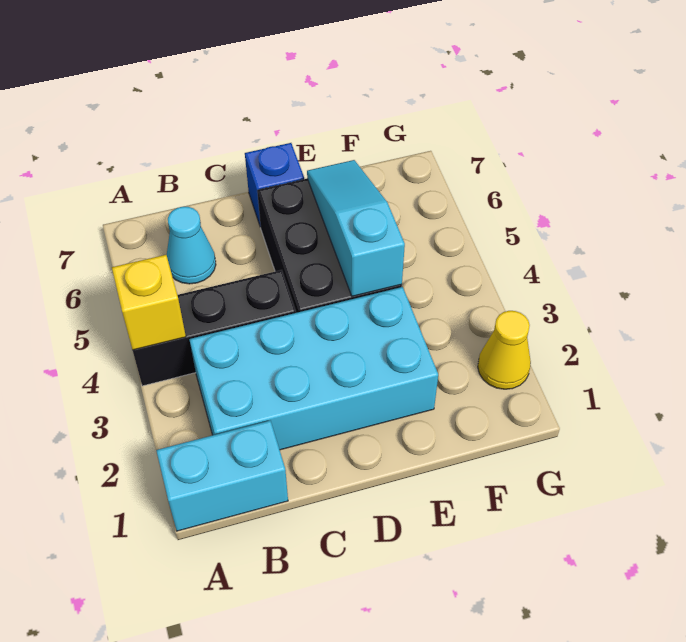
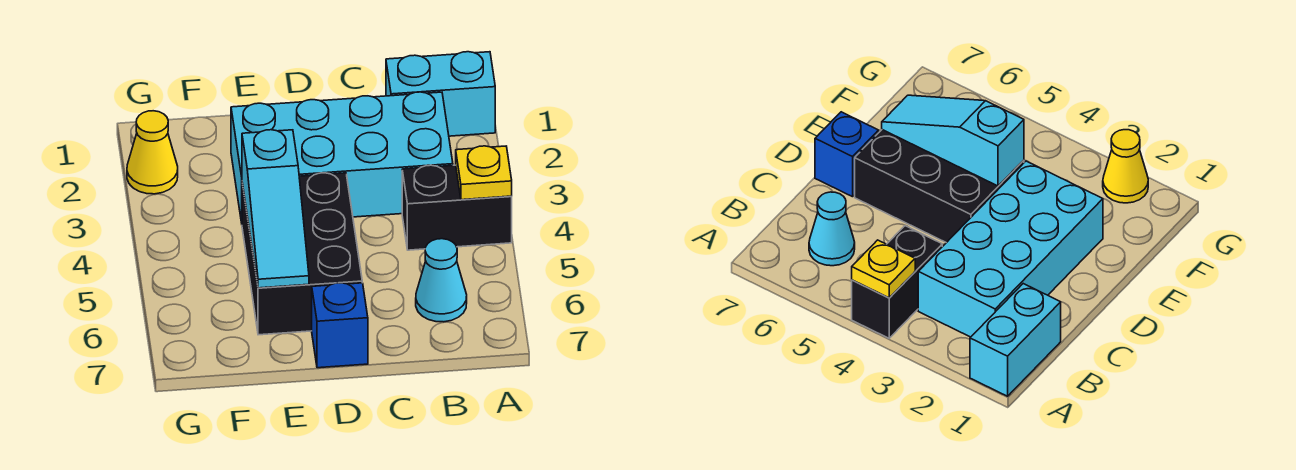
black 1x3 brick [133,270,296,386] -> black 1x2 brick [402,165,512,250]
yellow 1x1 brick [112,255,186,350] -> yellow 1x1 plate [456,146,512,200]

